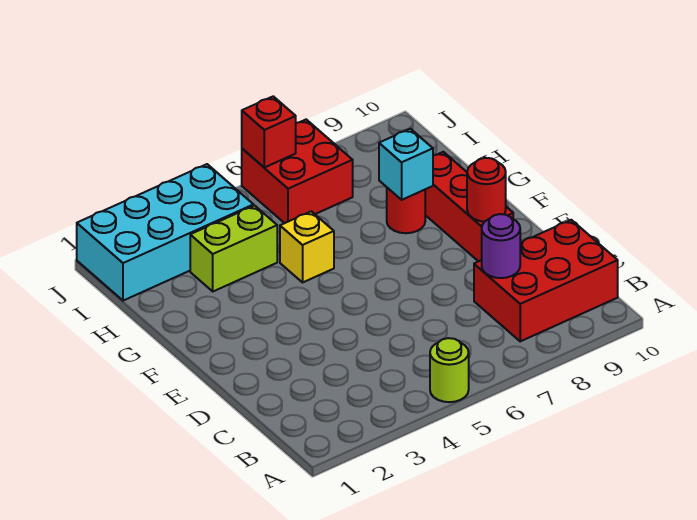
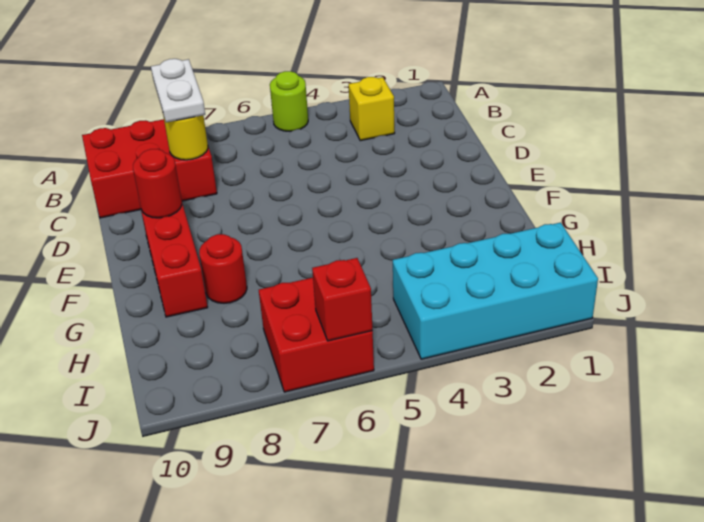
none -> white 1x2 plate [151,59,205,122]
purple 1x1 round brick [482,214,520,278] -> yellow 1x1 round brick [163,115,208,160]
yellow 1x1 brick [280,211,334,282] -> yellow 1x1 brick moved to [349,77,395,141]
cyan 1x1 brick [379,129,433,200] -> none
lime 1x2 brick [190,206,277,291] -> none

